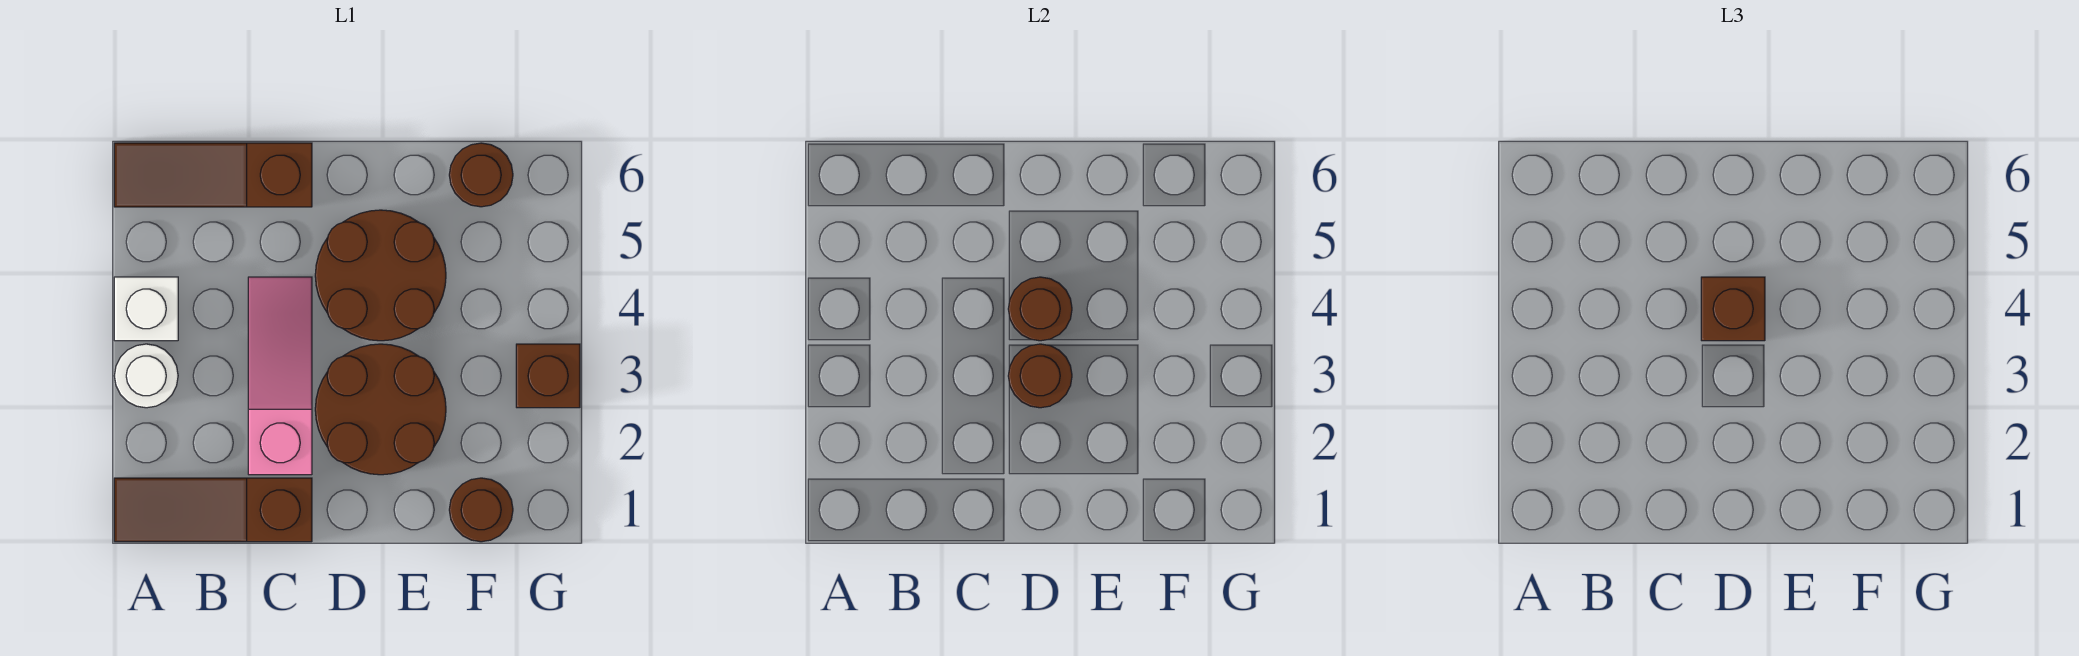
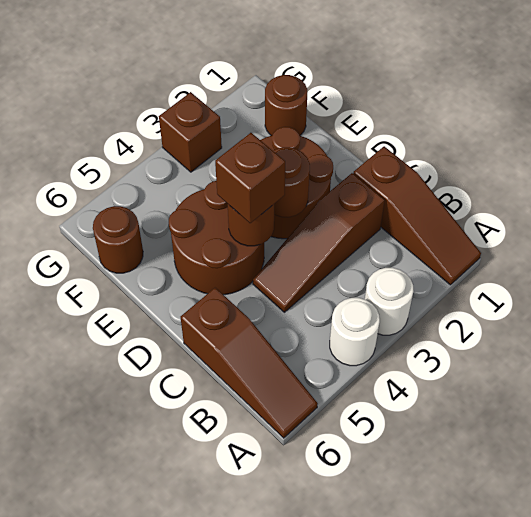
white 1x1 brick [114,277,178,341] -> white 1x1 round brick [330,298,380,366]
pink 1x3 slope [248,277,312,475] -> brown 1x3 slope [253,173,385,312]

